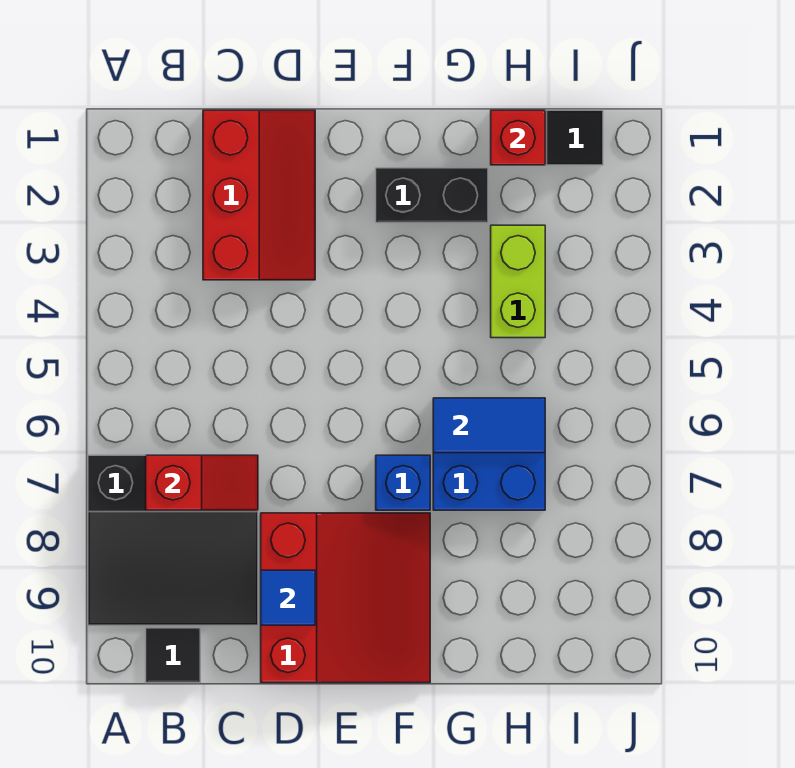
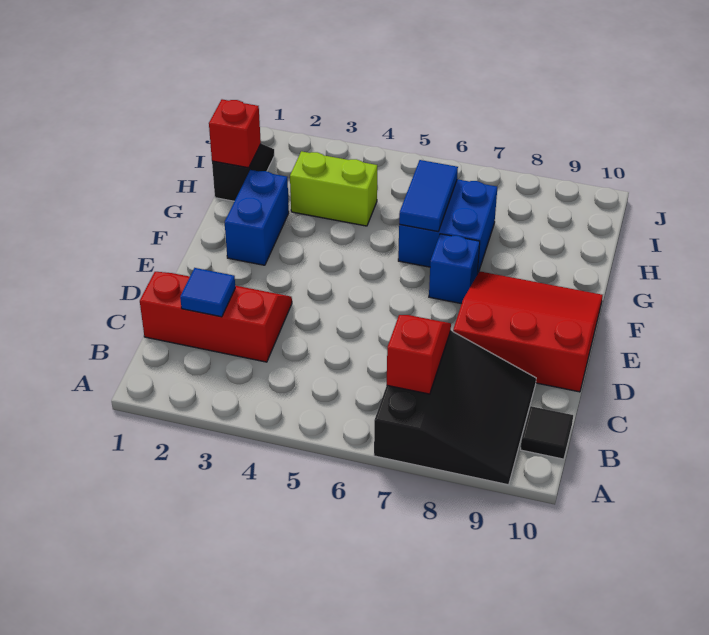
blue 1x1 tile [261,570,315,625] -> blue 1x1 tile moved to [180,268,235,317]
black 1x2 brick [376,168,488,223] -> blue 1x2 brick [225,170,289,265]

